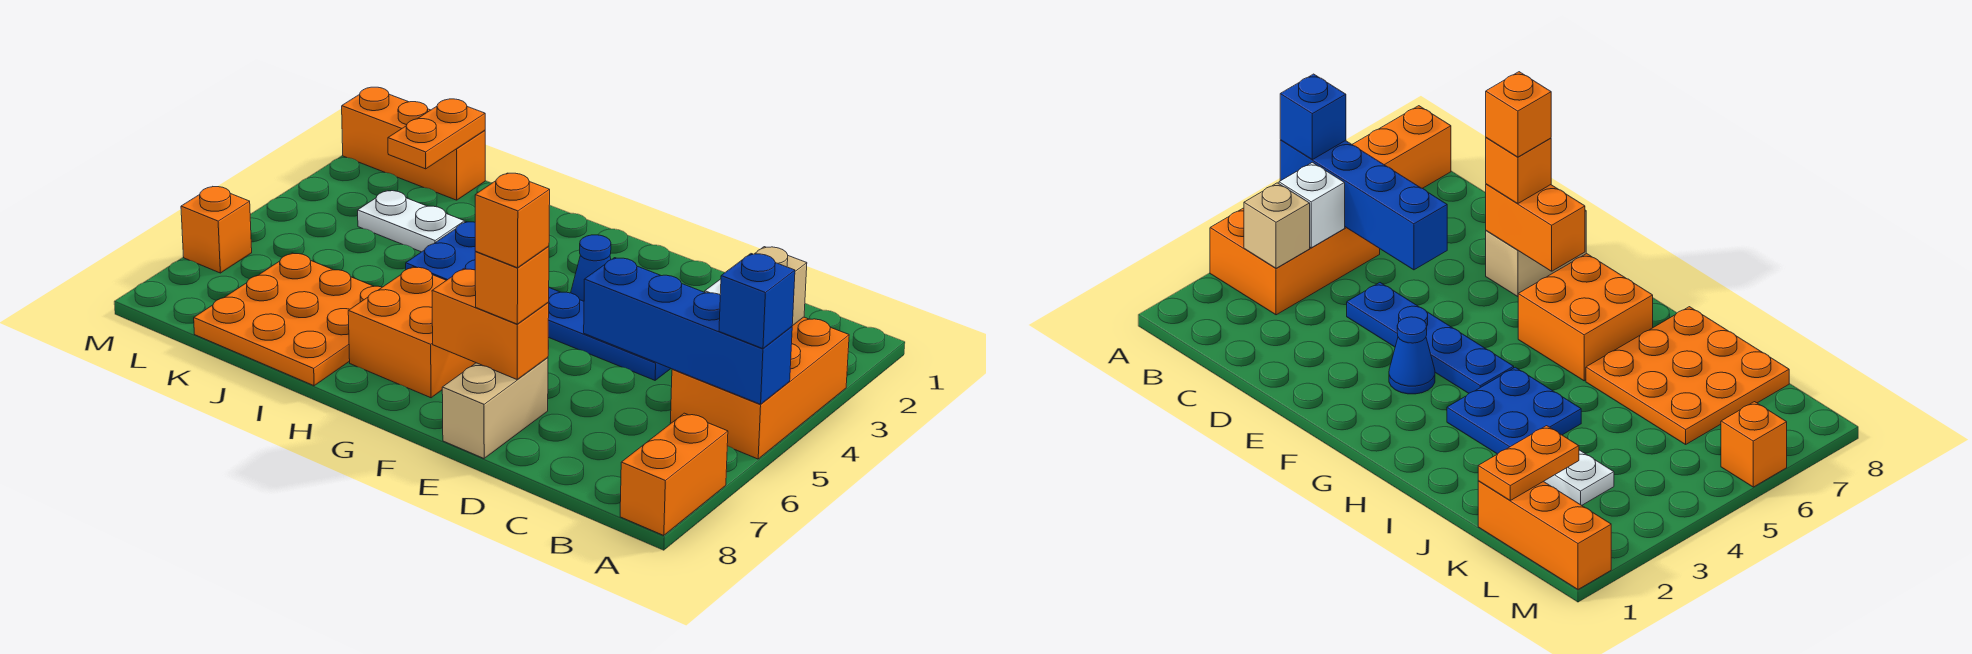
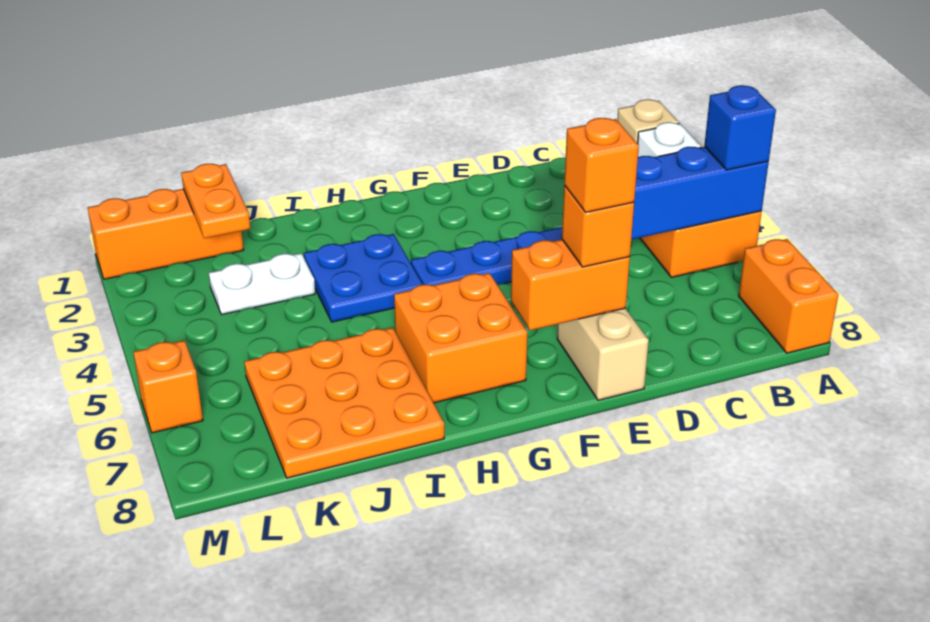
blue 1x1 cone [571,235,611,301] -> none

